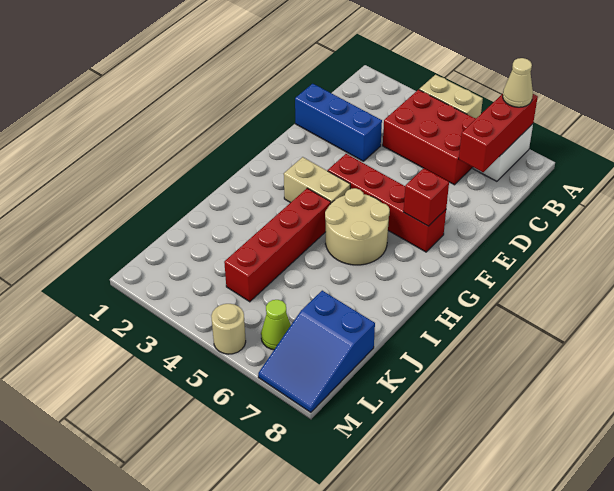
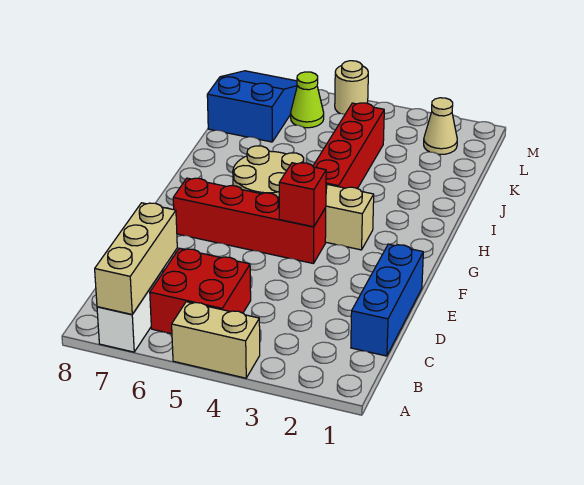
red 1x3 brick [459,94,538,172] -> tan 1x3 brick [95,203,177,315]
tan 1x1 cone [503,58,533,107] -> tan 1x1 cone moved to [424,98,457,155]
red 2x3 brick [383,90,476,185] -> red 2x2 brick [150,248,251,334]
blue 1x3 brick [295,84,382,161] -> blue 1x3 brick turned to [351,244,423,356]
red 1x1 brick [404,168,449,226] -> red 1x1 brick moved to [279,163,326,227]

